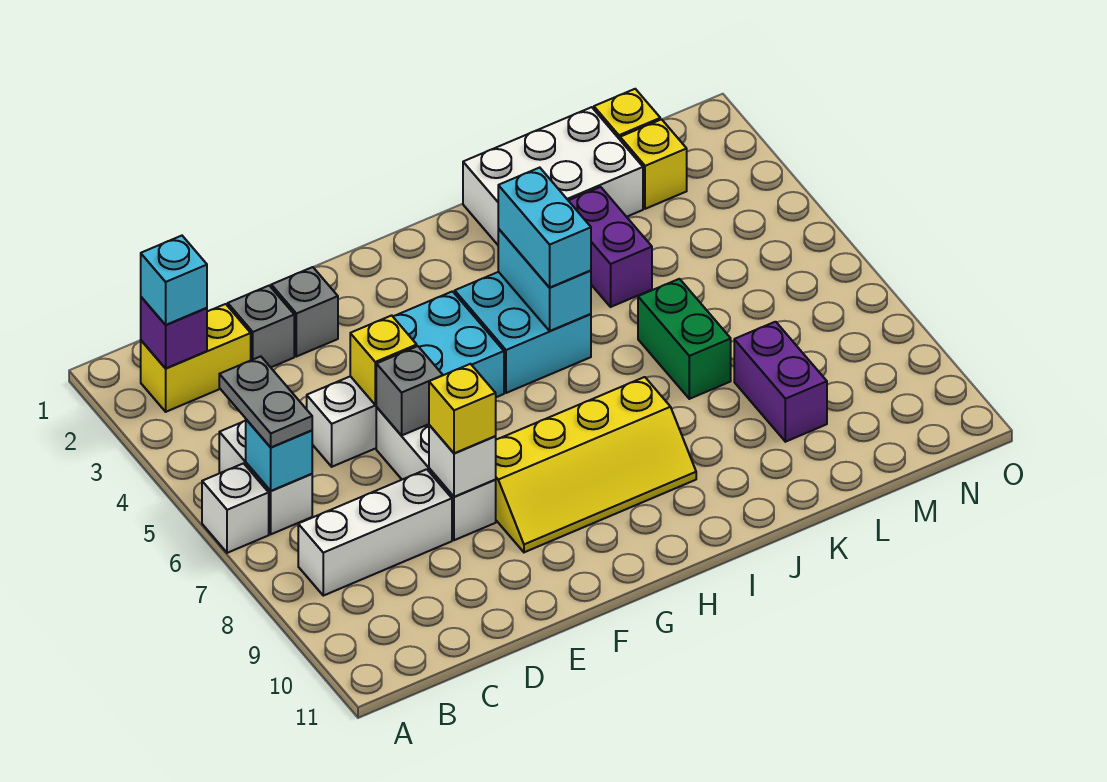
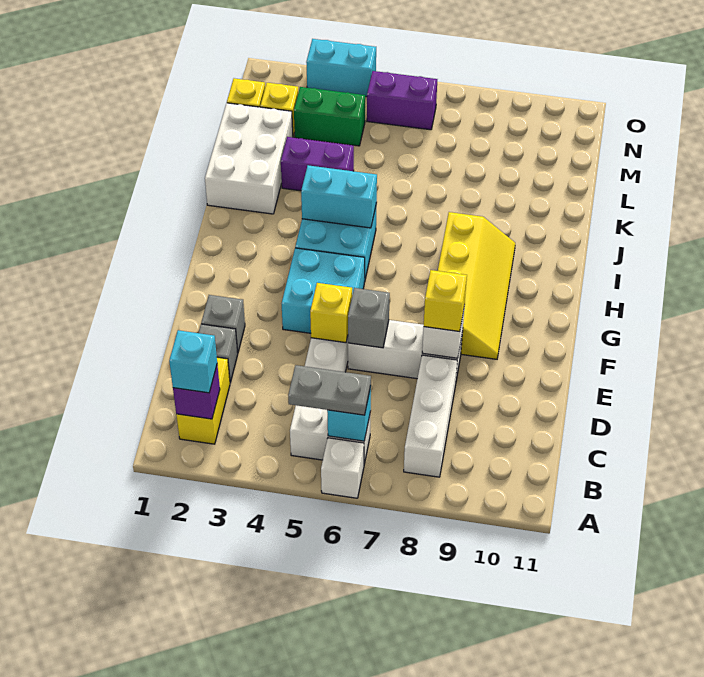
cyan 1x2 brick [498,168,591,288] -> cyan 1x2 brick moved to [306,39,376,97]
green 1x2 brick [638,279,731,399] -> green 1x2 brick moved to [294,87,365,146]
purple 1x2 brick [734,322,827,442] -> purple 1x2 brick moved to [367,71,437,130]

